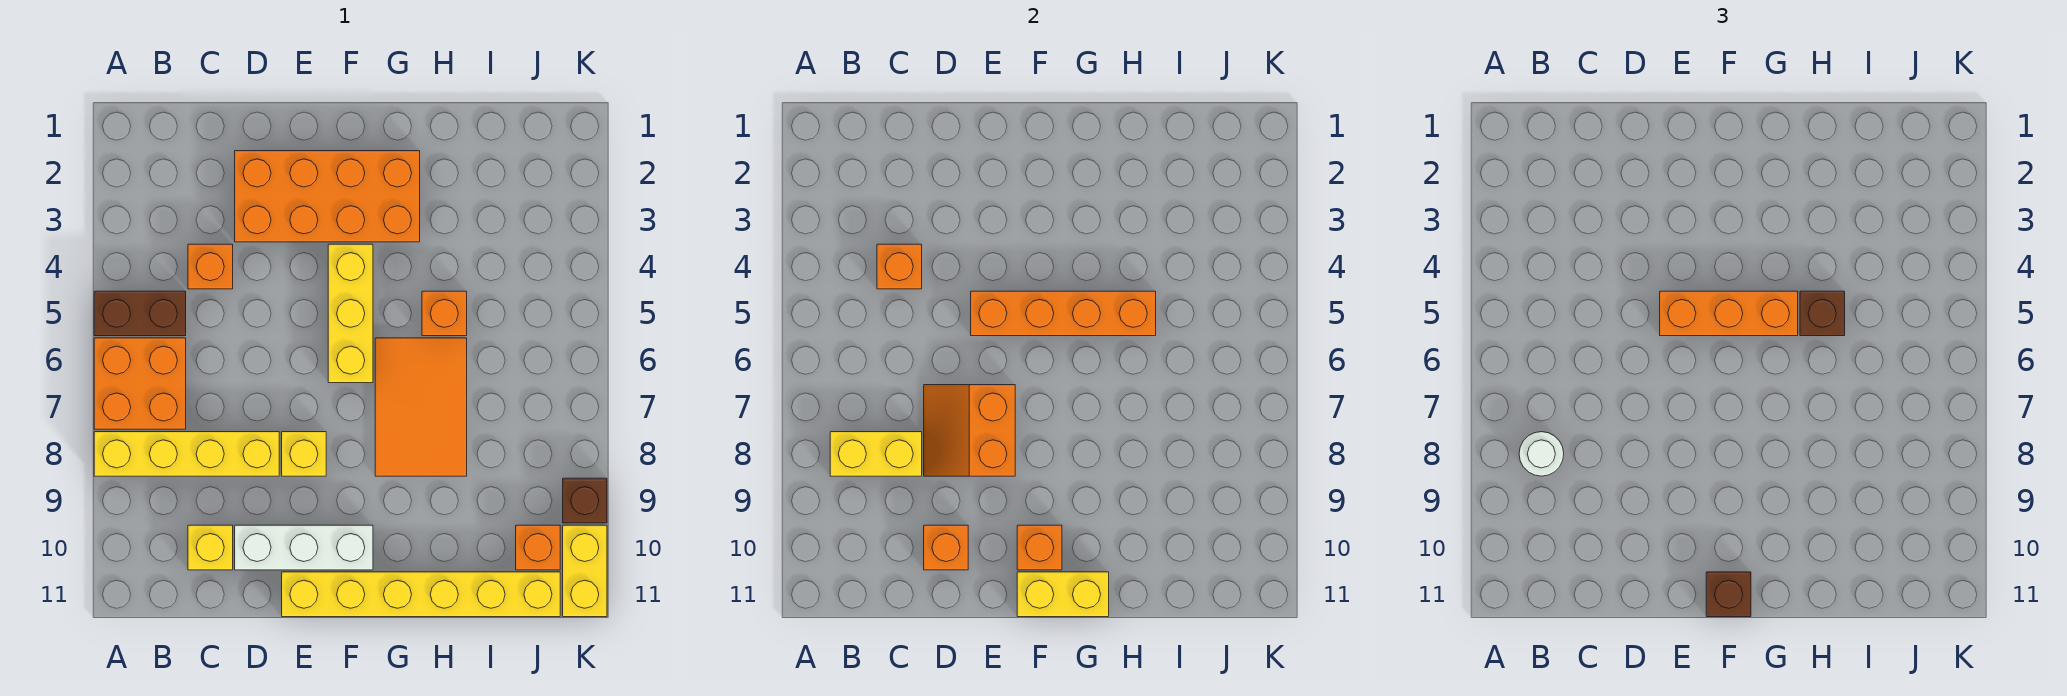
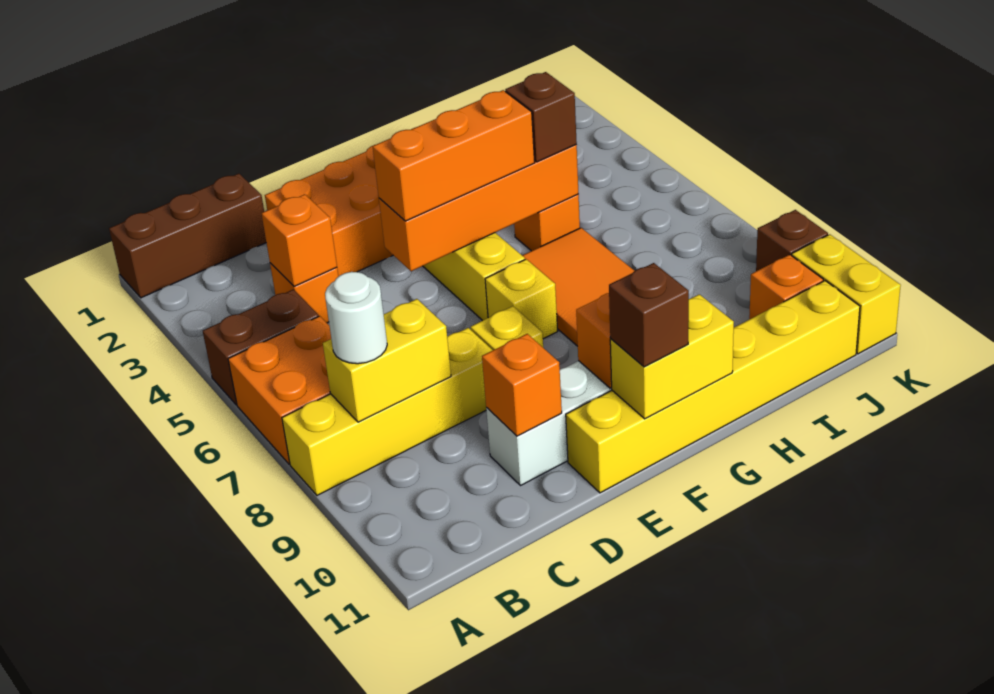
none -> brown 1x3 brick [109,173,266,298]
yellow 1x1 brick [188,525,233,570] -> yellow 1x1 brick moved to [485,259,558,339]
orange 2x2 slope [924,385,1015,476] -> none

